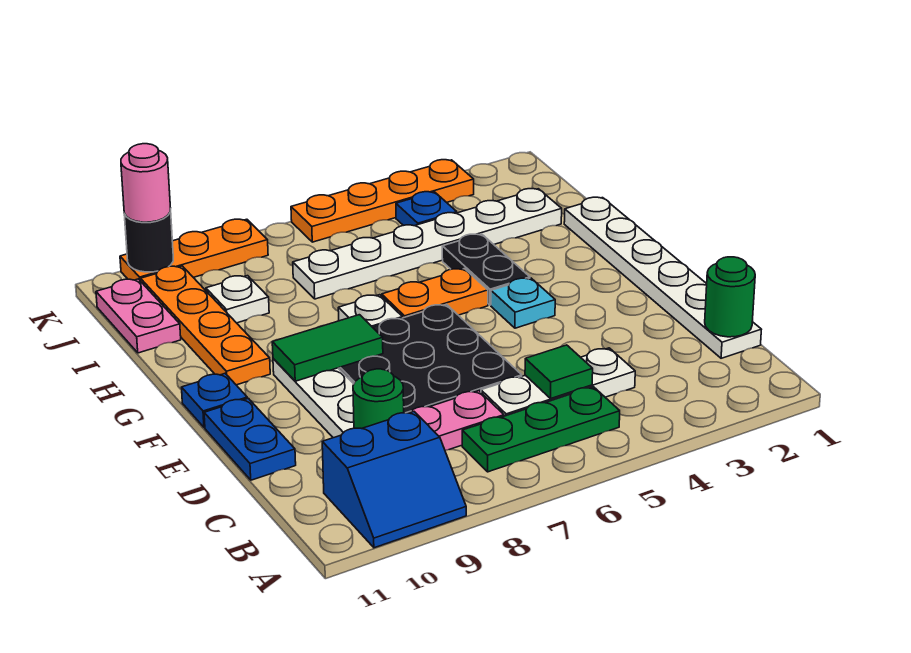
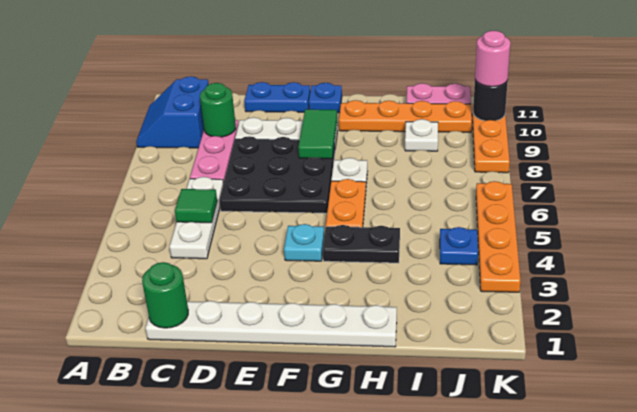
green 1x3 plate [462,387,620,472] -> none
white 1x6 plate [293,189,562,299] -> none

